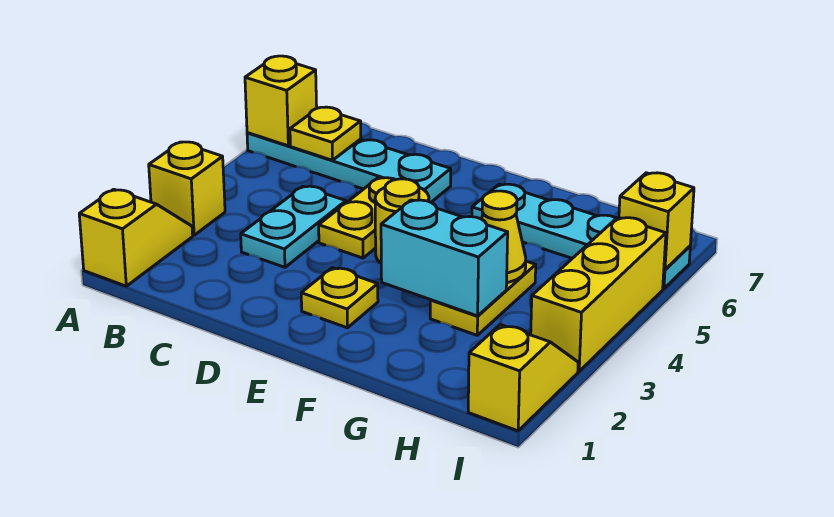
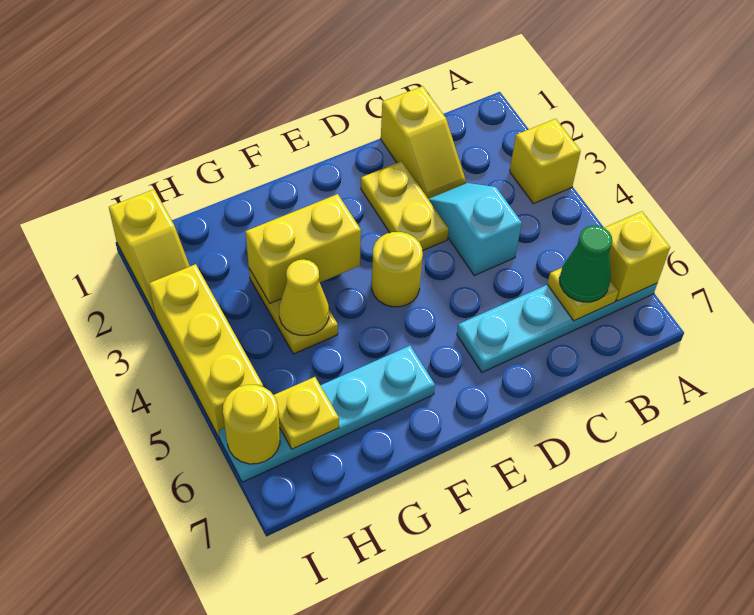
yellow 1x2 slope [79,189,193,286] -> yellow 1x2 slope moved to [381,86,466,199]
none -> green 1x1 cone [560,225,612,302]
cyan 1x2 plate [241,186,346,267] -> cyan 1x2 slope [428,183,522,275]
yellow 1x2 plate [319,178,395,258] -> yellow 1x2 plate moved to [361,161,449,251]
yellow 1x1 plate [301,268,378,328] -> yellow 1x1 plate moved to [274,377,339,449]
cyan 1x2 brick [381,200,508,316] -> yellow 1x2 brick [245,194,361,303]
yellow 1x1 brick [619,173,694,270] -> yellow 1x1 round brick [223,385,280,464]

